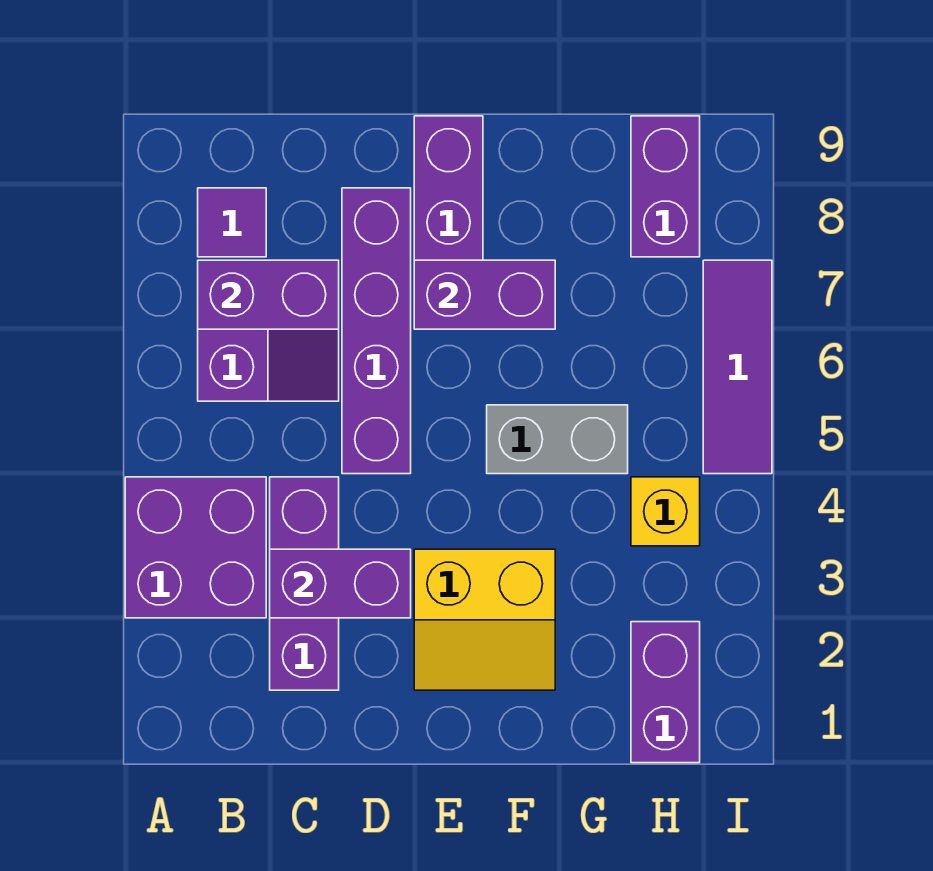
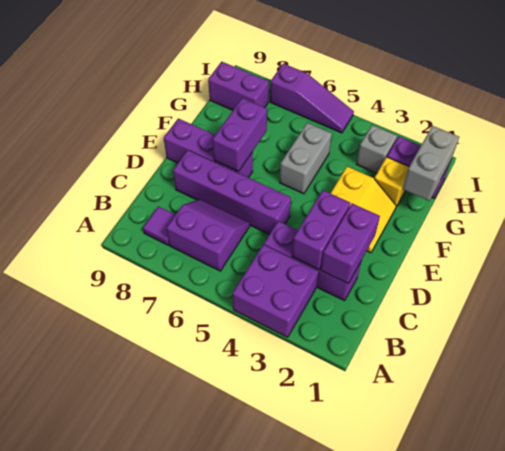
purple 1x2 brick [198,260,339,329] -> purple 1x2 brick moved to [321,203,380,284]
none -> grey 1x2 brick [403,126,459,201]
none -> grey 1x1 brick [357,125,397,173]
yellow 1x1 brick [631,477,700,546] -> yellow 1x1 brick moved to [374,157,409,207]
purple 1x3 tile [703,260,772,474] -> purple 1x3 slope [270,63,354,133]

